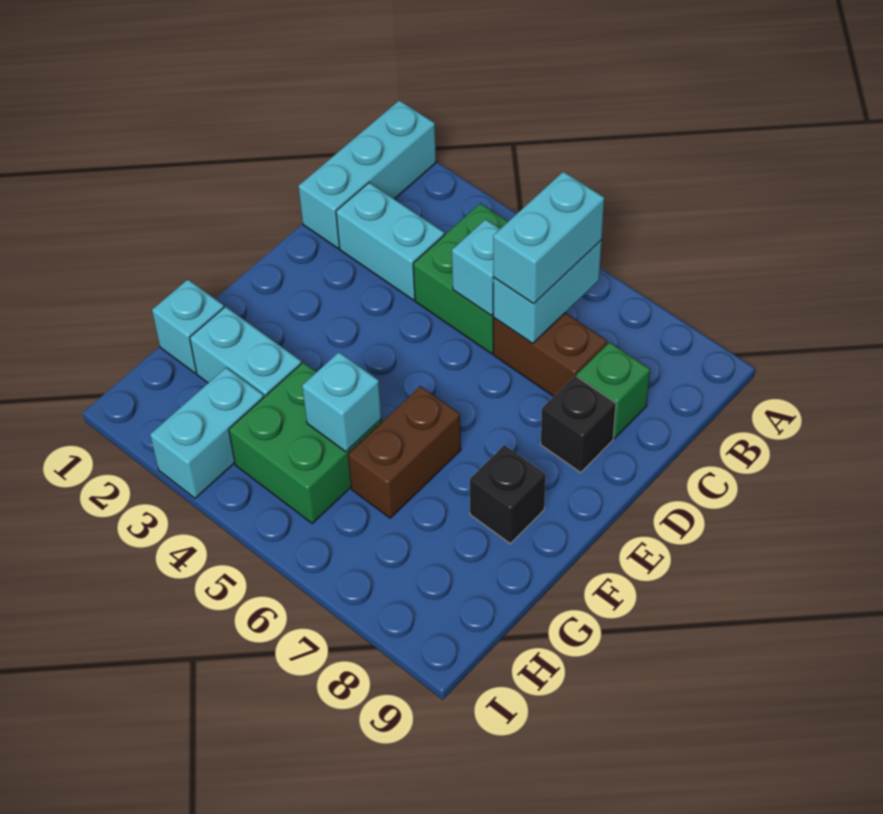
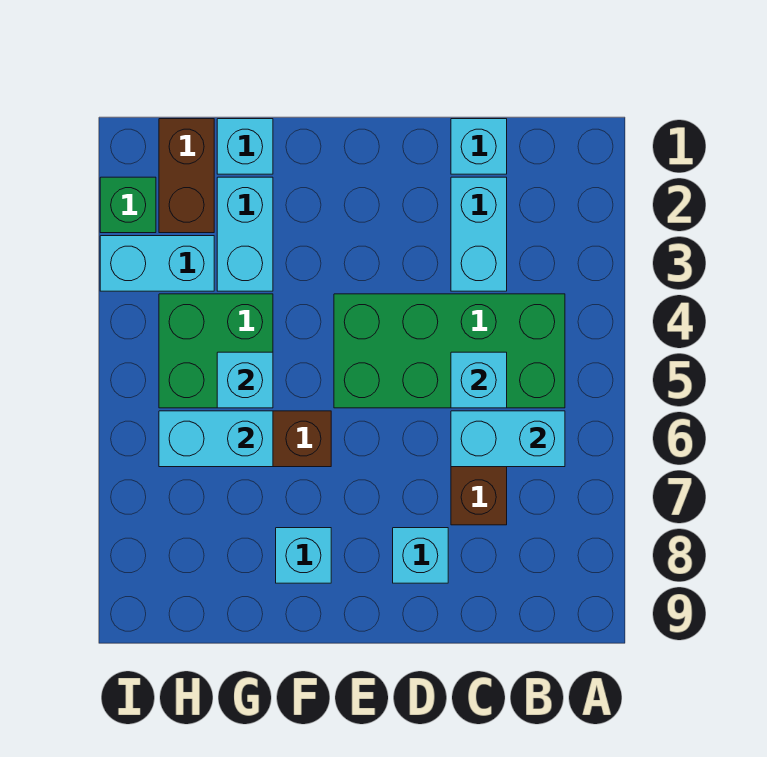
cyan 1x3 brick [299,100,436,248] -> cyan 1x1 brick [451,119,507,174]
green 2x2 brick [413,203,508,354] -> green 2x4 brick [334,294,565,408]
cyan 1x2 brick [493,172,604,304] -> cyan 1x2 brick moved to [159,411,273,467]
green 1x1 brick [577,342,650,438] -> green 1x1 brick moved to [100,177,156,233]
black 1x1 brick [541,376,616,472] -> cyan 1x1 brick [393,528,448,583]
black 1x1 brick [470,445,545,544] -> cyan 1x1 brick [276,528,331,583]
none -> brown 1x2 brick [159,119,214,233]

